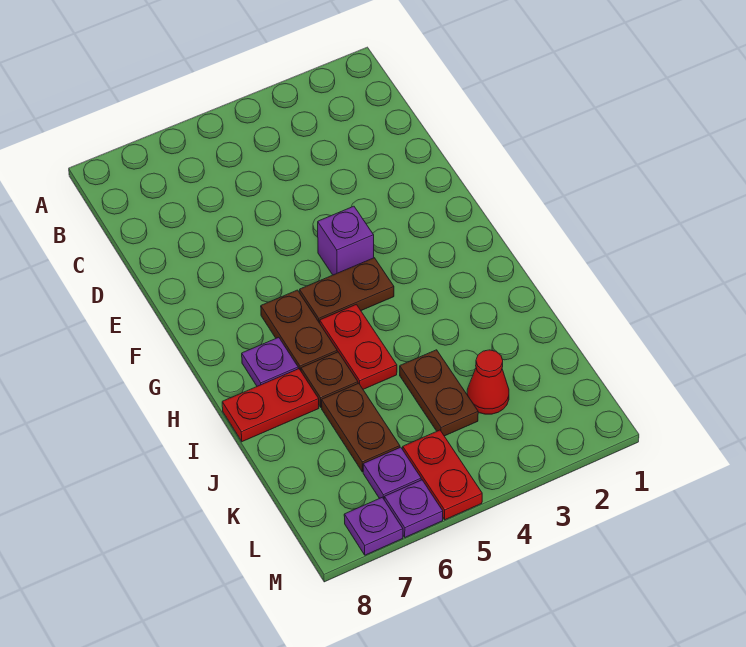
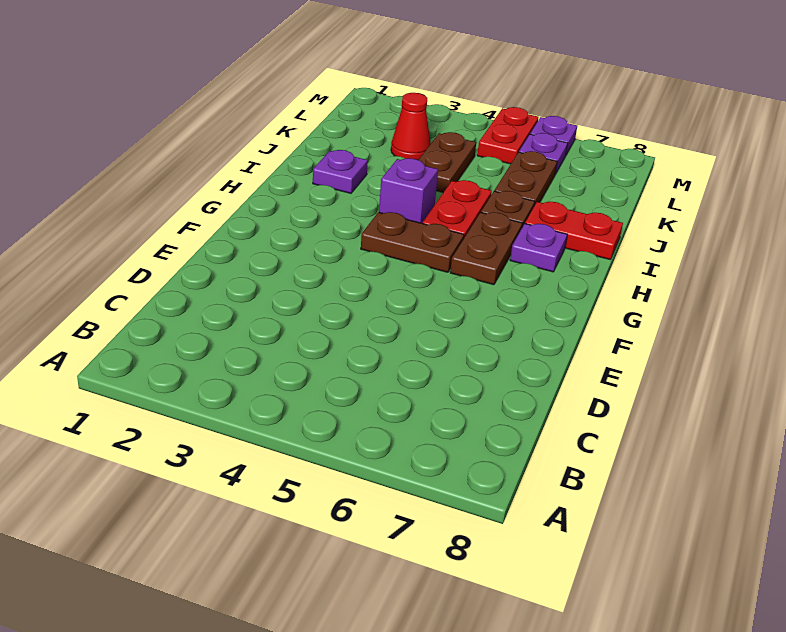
purple 1x1 brick [318,206,374,275] -> purple 1x1 brick moved to [379,158,438,223]
purple 1x1 plate [344,497,403,555] -> purple 1x1 plate moved to [313,150,368,193]

